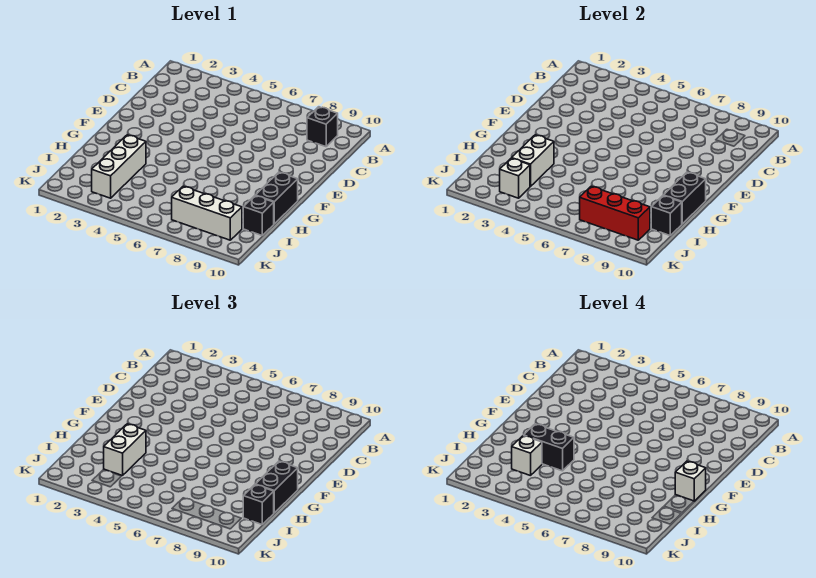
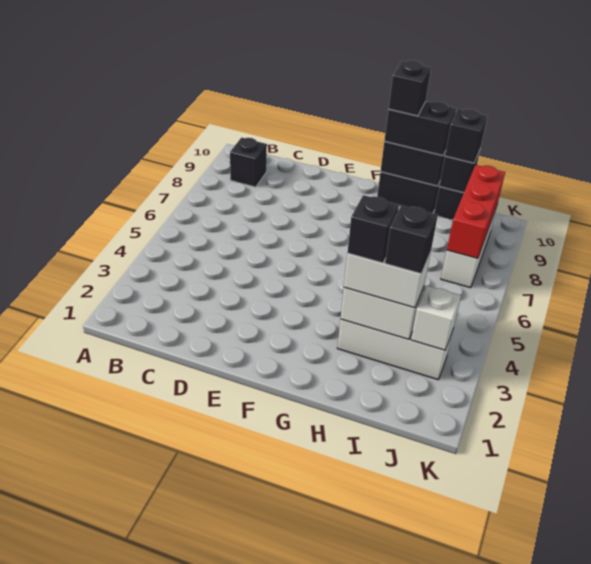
white 1x1 brick [675,461,706,501] -> black 1x1 brick [389,60,431,116]
black 1x2 brick [524,424,574,471] -> black 1x1 brick [347,195,399,263]
white 1x1 brick [512,436,542,476] -> black 1x1 brick [385,205,438,274]

